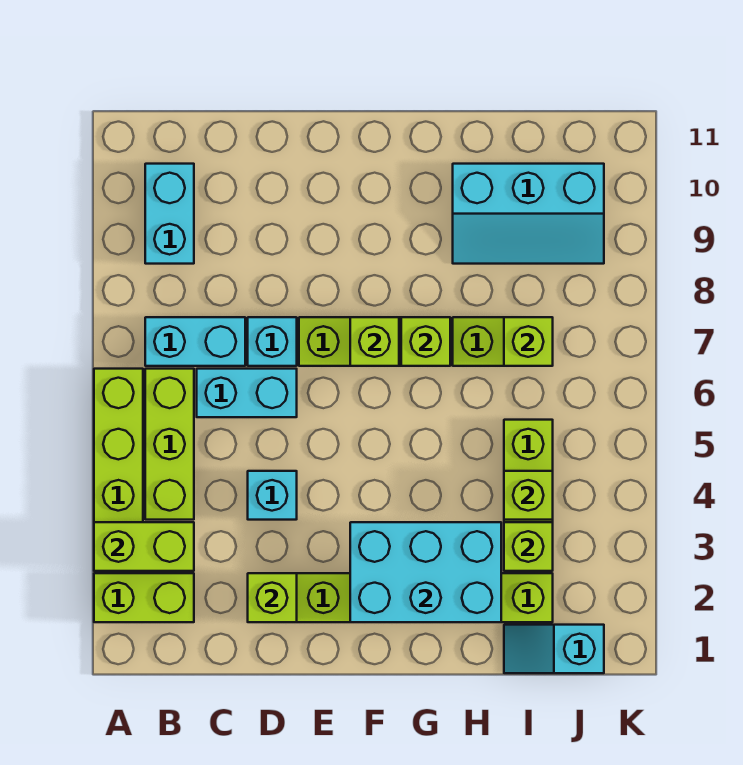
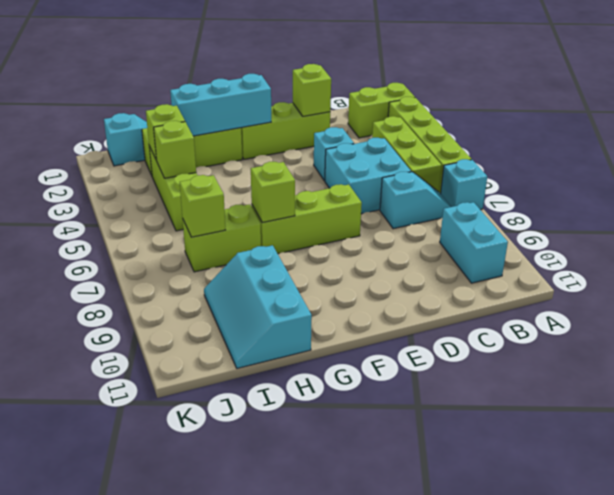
lime 1x2 brick [94,522,194,571] -> none
cyan 1x2 brick [145,317,245,366] -> cyan 1x2 slope [380,172,451,229]
cyan 1x2 brick [197,369,297,417] -> cyan 2x2 brick [325,138,411,214]
cyan 1x1 brick [248,317,297,366] -> cyan 1x1 brick moved to [441,159,487,210]
cyan 2x3 brick [350,522,501,622] -> cyan 1x3 brick [170,74,271,136]
lime 1x1 brick [350,317,399,366] -> none
cyan 2x3 slope [453,164,604,264] -> cyan 2x3 slope turned to [204,245,312,368]

